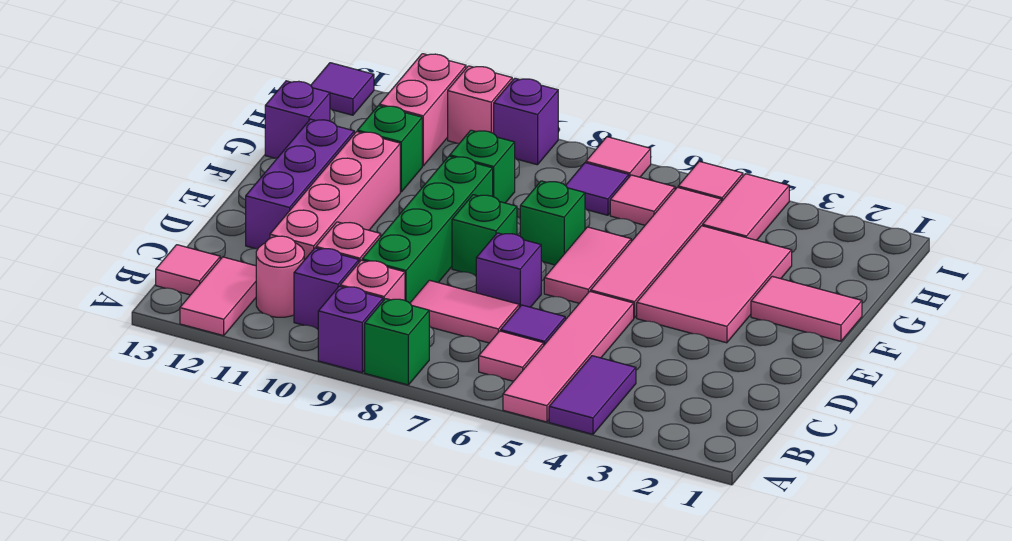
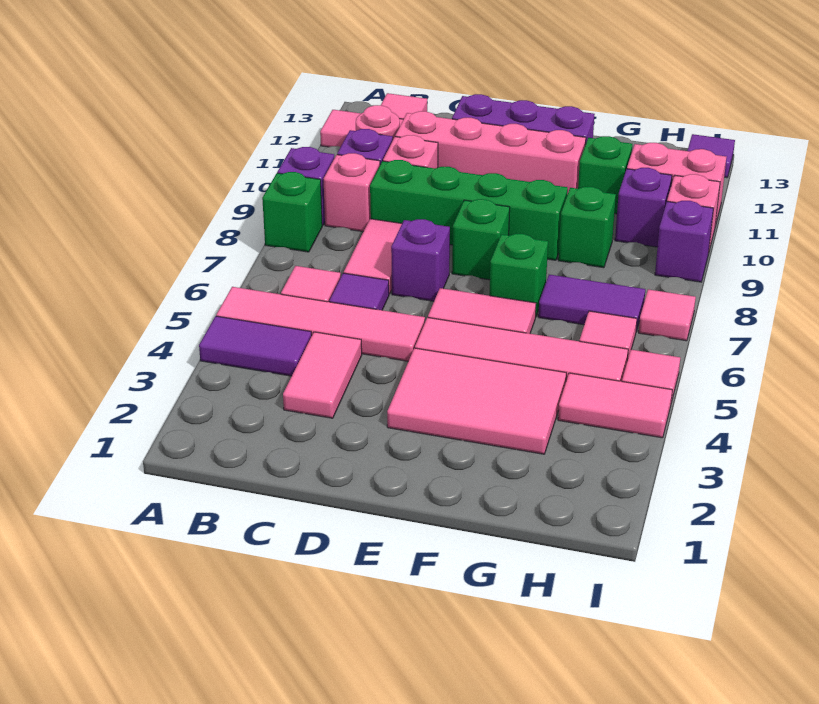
pink 1x2 tile [751,276,862,341] -> pink 1x2 tile moved to [283,332,362,418]
purple 1x1 brick [265,81,330,158] -> purple 1x1 brick moved to [615,168,672,247]
purple 1x1 tile [566,163,629,215] -> purple 1x2 tile [538,274,645,331]

